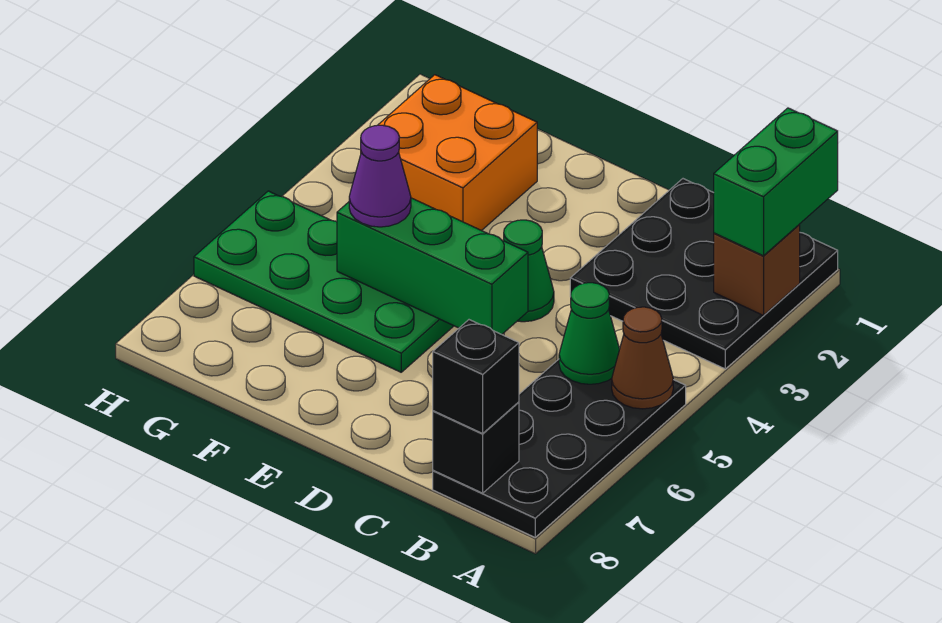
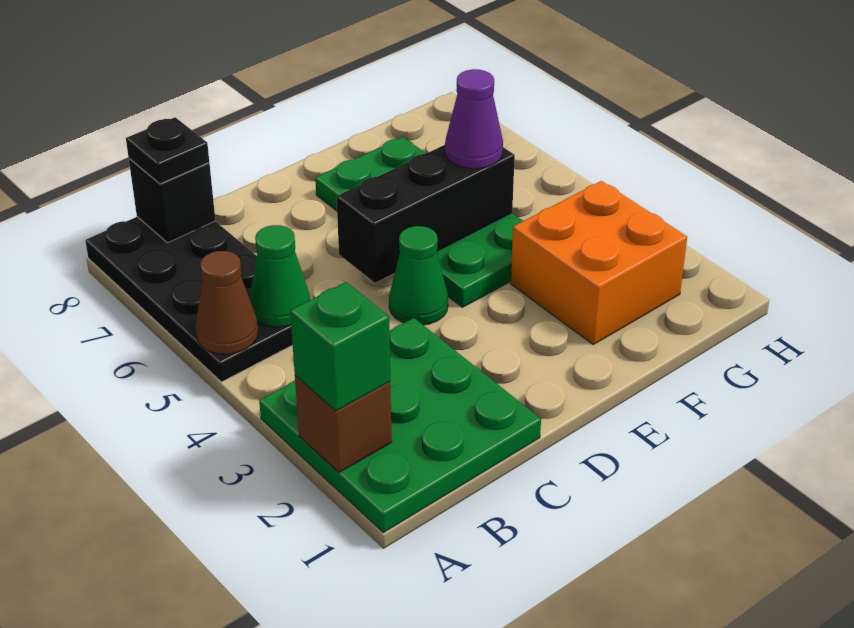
black 3x3 plate [570,179,838,369] -> green 3x3 plate [259,318,541,533]
green 1x2 brick [714,108,838,256] -> green 1x1 brick [290,282,390,411]
black 1x1 brick [433,320,519,433] -> black 1x1 plate [126,117,209,184]
green 1x3 brick [337,198,528,334] -> black 1x3 brick [336,145,515,283]
green 2x4 plate [194,191,453,372] -> green 2x4 plate turned to [315,137,523,307]

